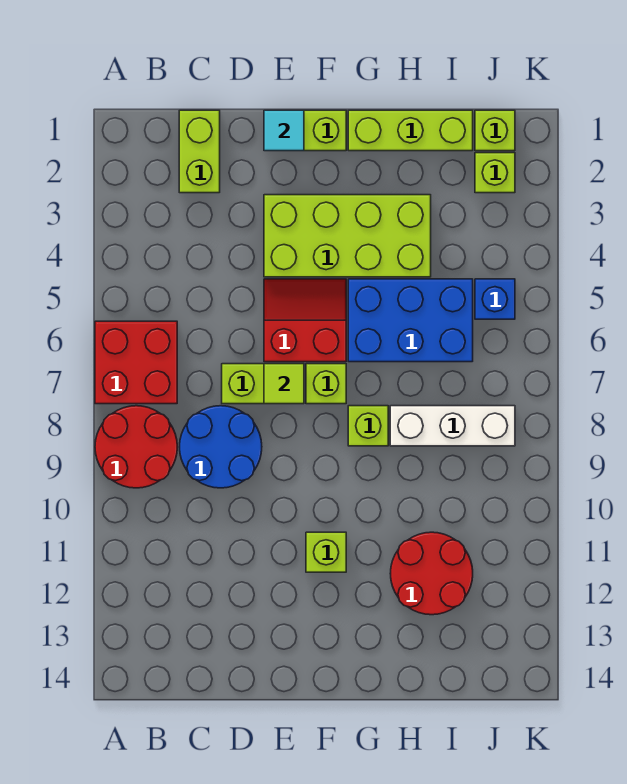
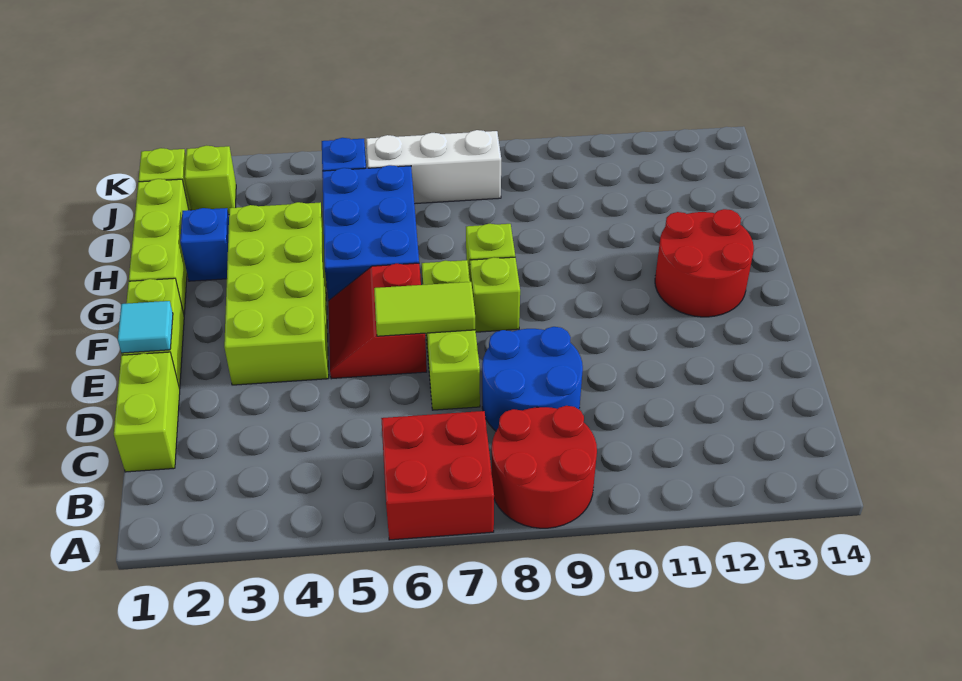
lime 1x2 brick [179,110,220,193] -> lime 1x2 brick turned to [114,352,180,472]
lime 1x1 tile [264,364,304,404] -> lime 1x2 tile [374,282,475,336]
lime 1x1 brick [306,532,346,572] -> lime 1x1 brick moved to [470,257,520,332]
none -> blue 1x1 brick [180,208,229,281]
white 1x3 brick [390,406,515,446] -> white 1x3 brick turned to [366,130,501,204]
red 2x2 round brick [390,532,473,615] -> red 2x2 round brick moved to [655,209,754,317]

